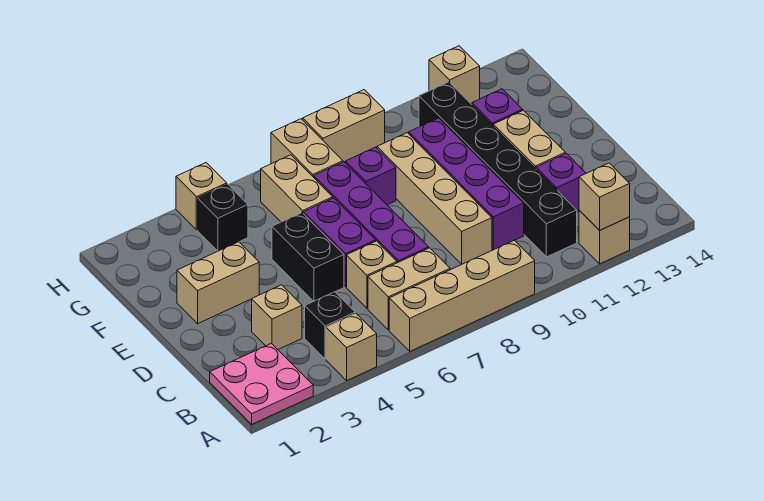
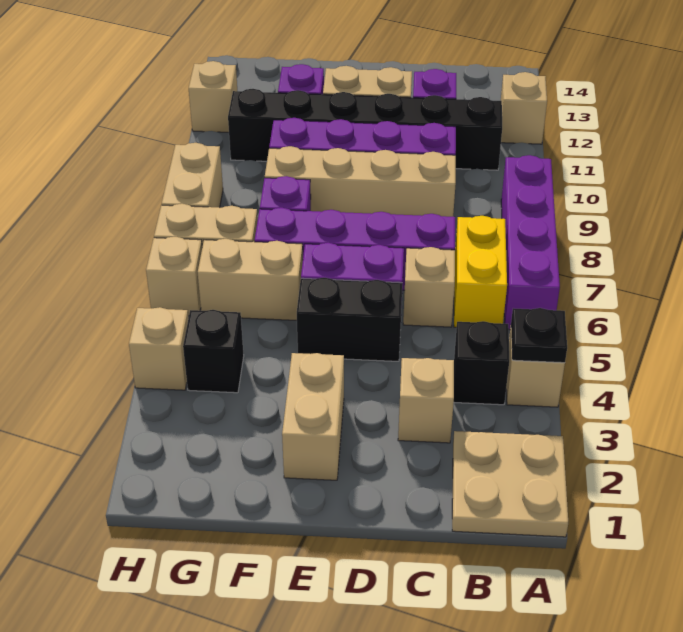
pink 2x2 plate [210,343,313,424] -> tan 2x2 plate [452,431,568,537]
none -> black 1x1 plate [511,308,567,363]
tan 1x4 brick [389,240,535,351] -> purple 1x4 brick [501,155,560,330]
tan 1x1 brick [579,163,630,230] -> tan 1x1 brick moved to [146,237,202,316]
tan 1x2 brick [368,248,450,330] -> yellow 1x2 brick [454,216,507,327]

